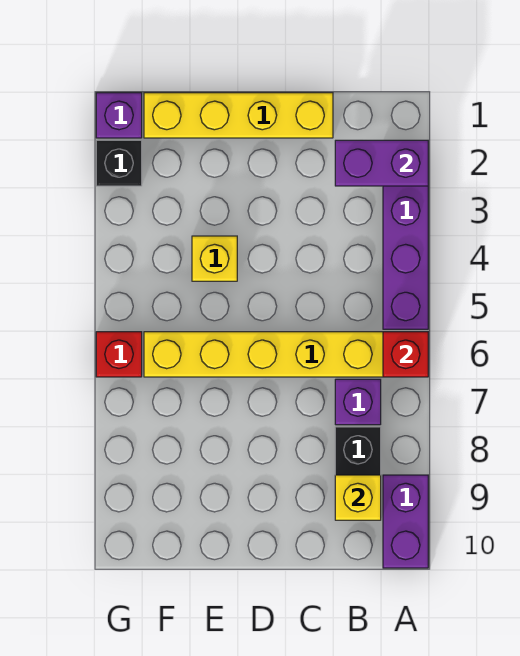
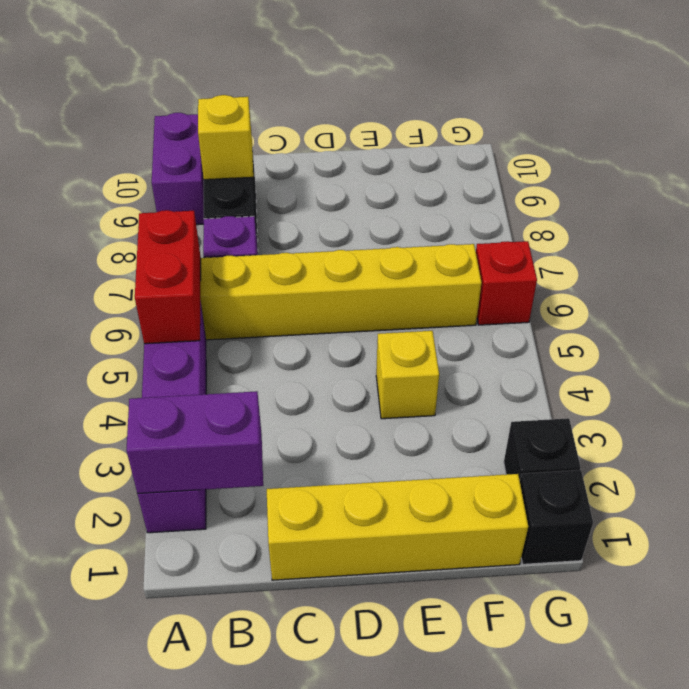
red 1x1 brick [383,332,428,377] -> red 1x2 brick [135,210,201,344]
purple 1x1 brick [96,93,142,138] -> black 1x1 brick [520,470,593,564]

